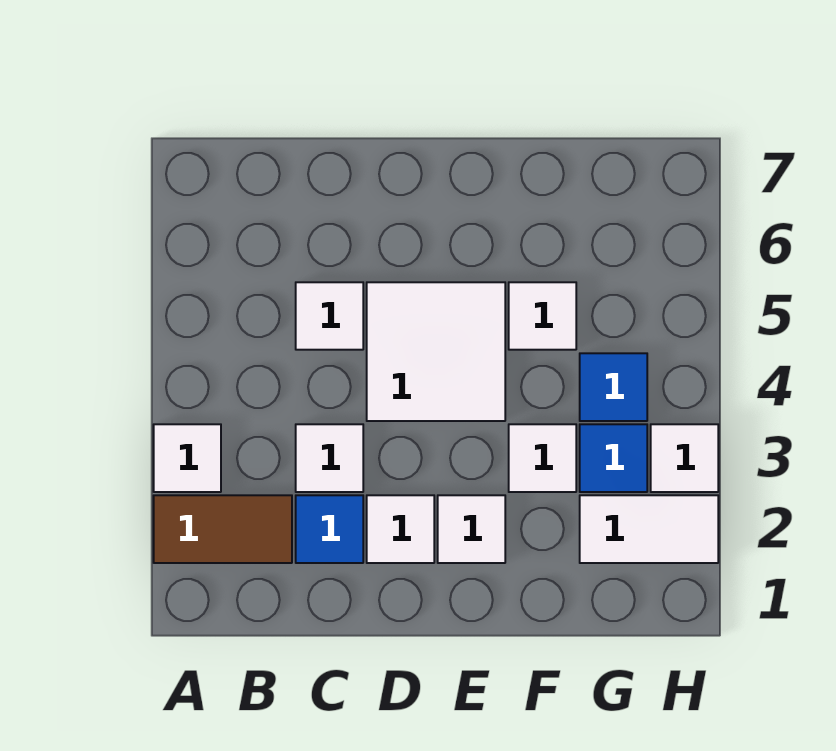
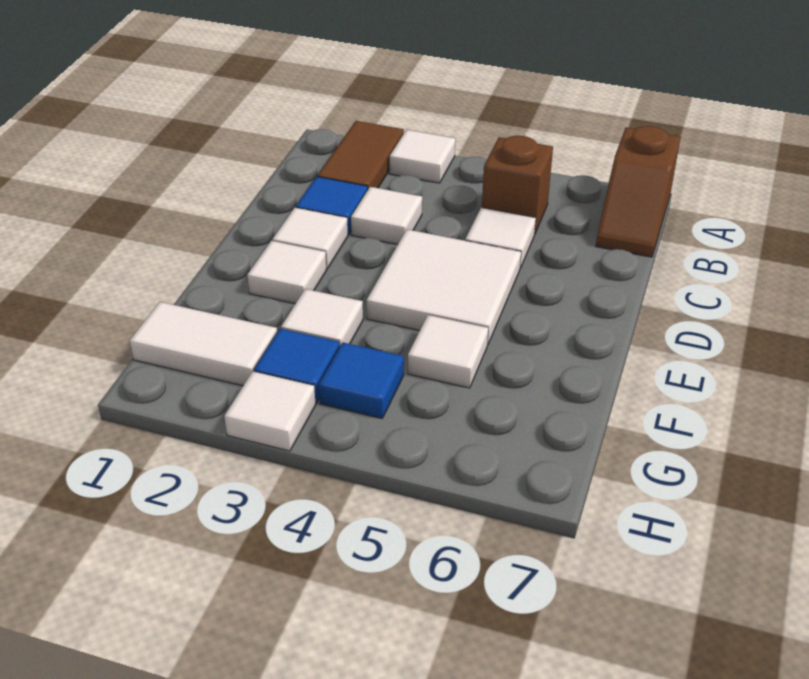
none -> brown 1x2 slope [596,126,680,257]
none -> brown 1x1 brick [482,136,553,235]
white 1x2 tile [580,495,718,563] -> white 1x2 tile turned to [130,302,277,386]

